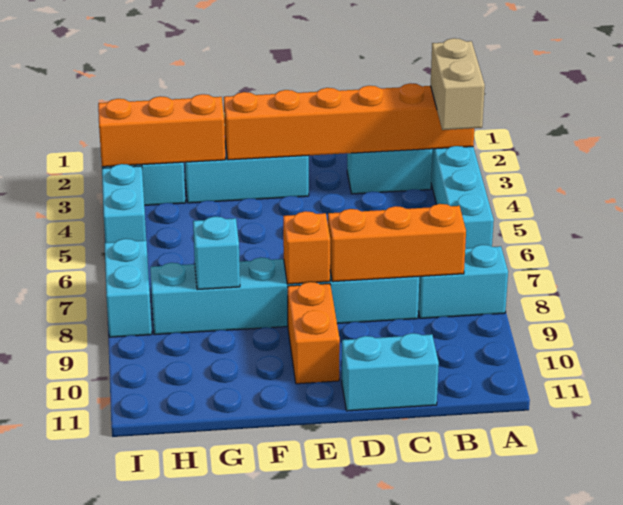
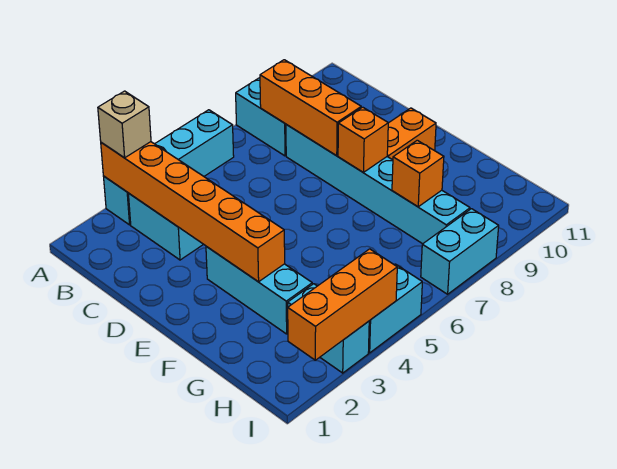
tan 1x2 brick [431,38,485,130] -> tan 1x1 brick [98,91,151,158]
cyan 1x2 brick [342,333,439,411] -> none
orange 1x3 brick [98,94,225,167] -> orange 1x3 brick turned to [288,249,397,360]
cyan 1x1 brick [193,217,240,290] -> orange 1x1 brick [392,140,444,207]

